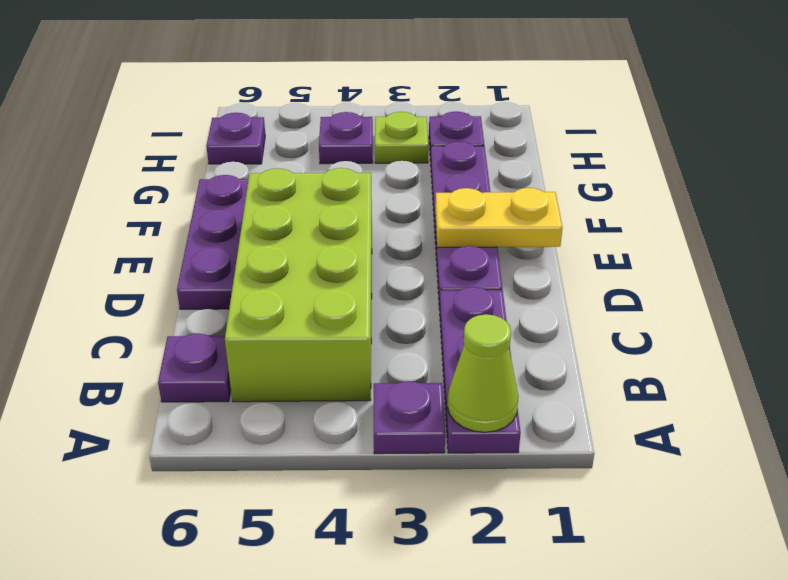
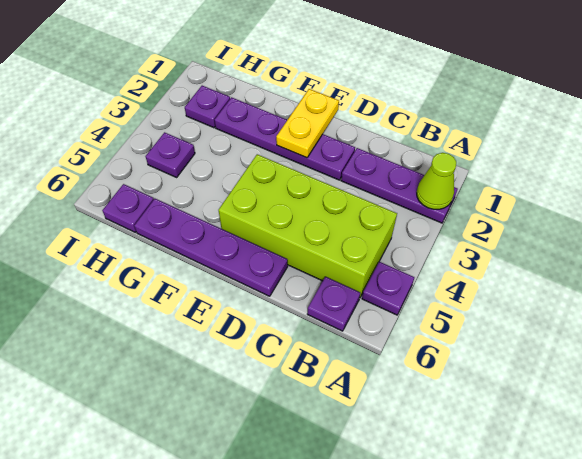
purple 1x1 plate [374,381,445,454] -> purple 1x1 plate moved to [362,262,414,315]
purple 1x3 plate [177,175,248,309] -> purple 1x4 plate [134,199,288,296]
lime 1x1 plate [375,112,428,163] -> none

